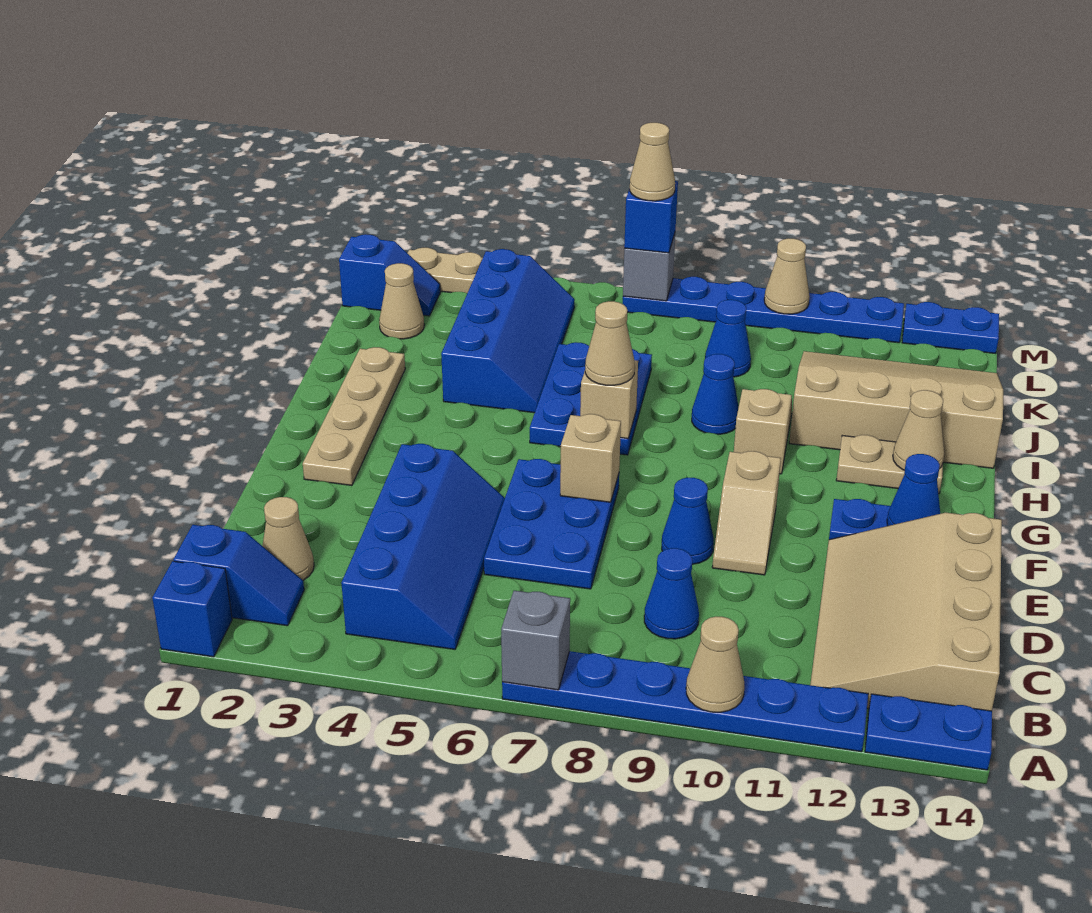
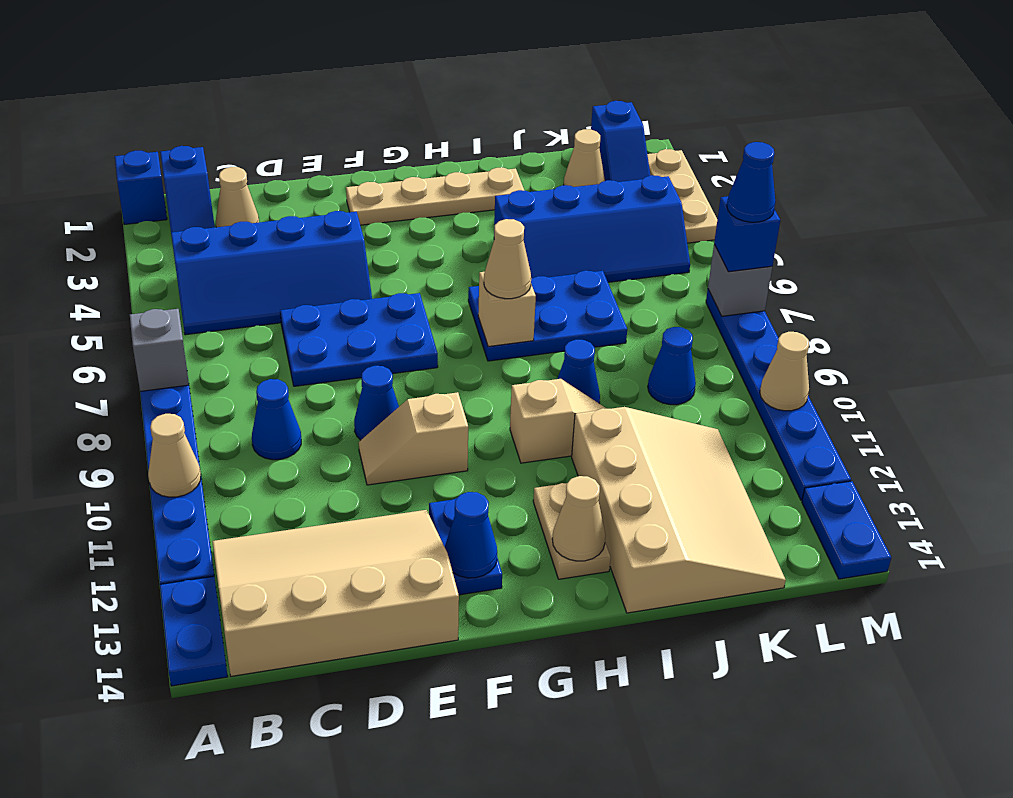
tan 1x1 brick [560,414,621,502] -> none
tan 1x1 cone [630,123,675,201] -> blue 1x1 cone [727,142,775,222]

